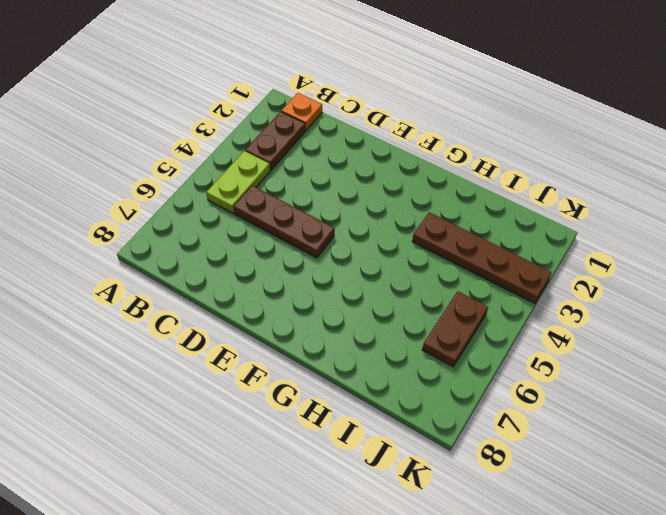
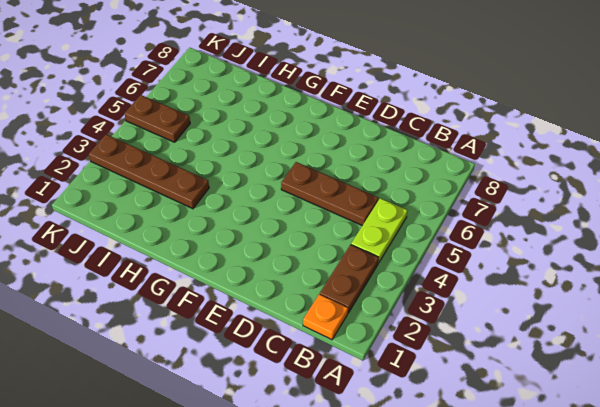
brown 1x2 plate [422,292,488,367] -> brown 1x2 plate turned to [124,95,190,142]

